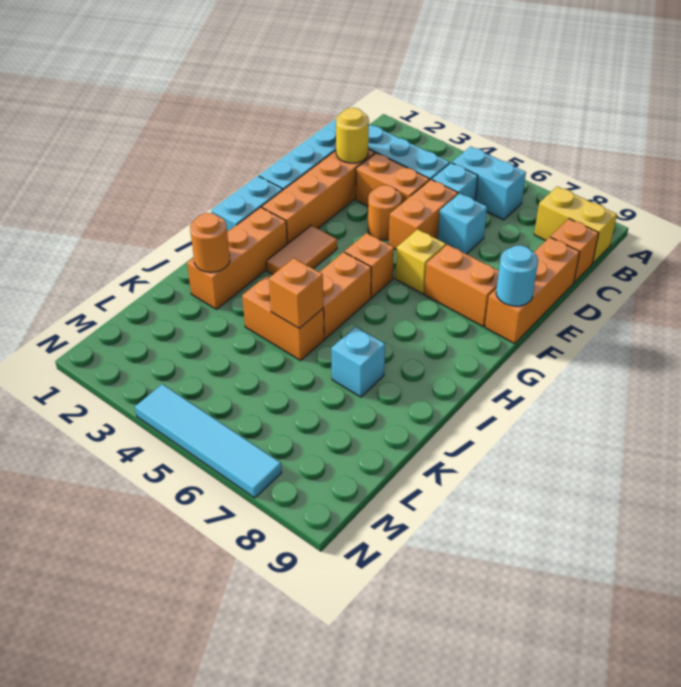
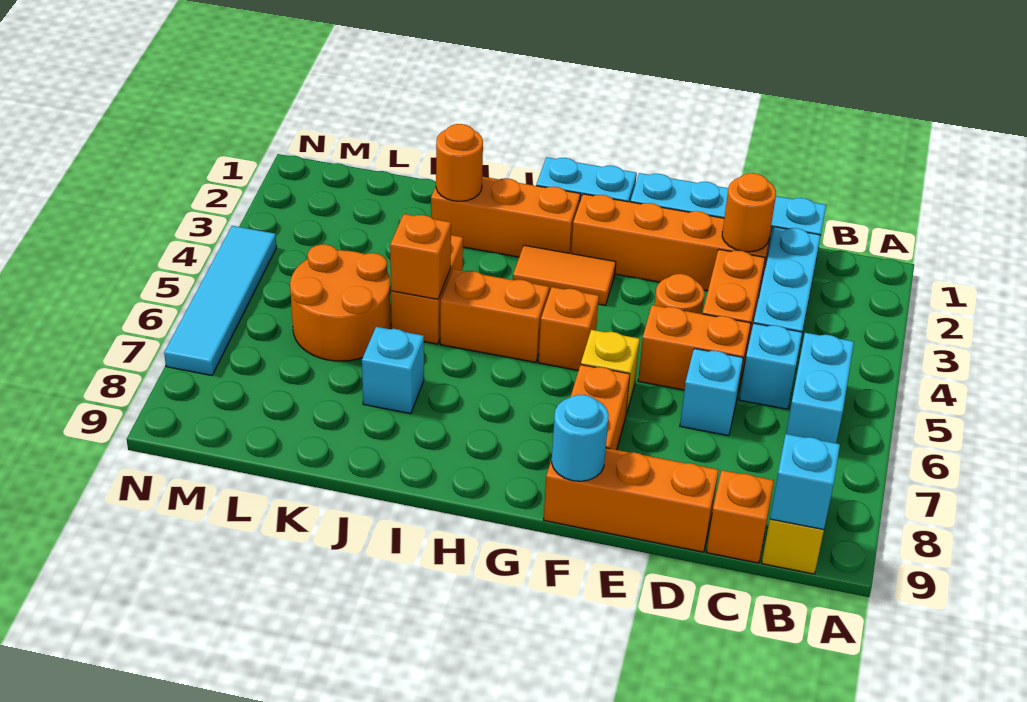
none -> cyan 1x1 brick [770,434,840,530]
yellow 1x1 round brick [336,108,369,163] -> orange 1x1 round brick [722,173,776,252]
none -> orange 2x2 round brick [290,244,391,361]

